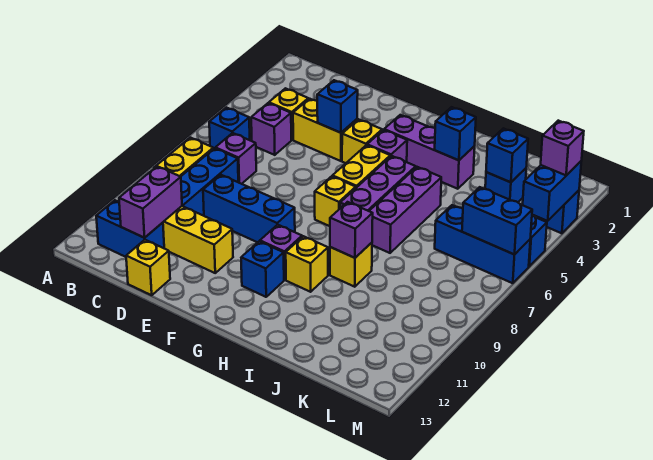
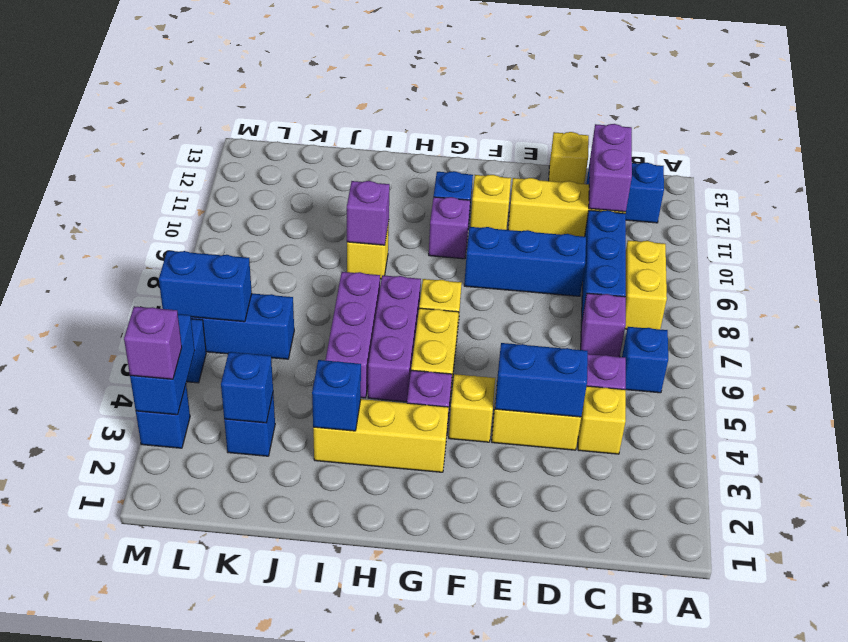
blue 1x1 brick [317,80,358,133] -> blue 1x2 brick [495,343,588,417]
purple 1x3 brick [384,115,475,189] -> yellow 1x3 brick [313,399,449,472]
yellow 1x1 brick [286,236,328,292] -> yellow 1x1 brick moved to [470,175,511,230]

